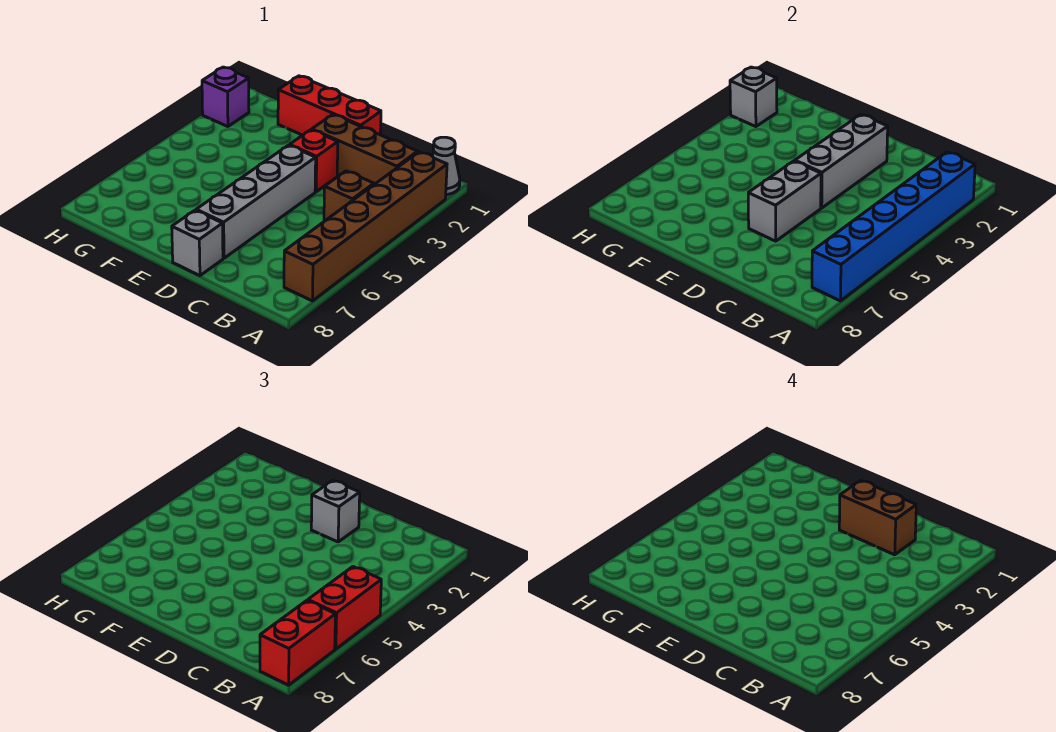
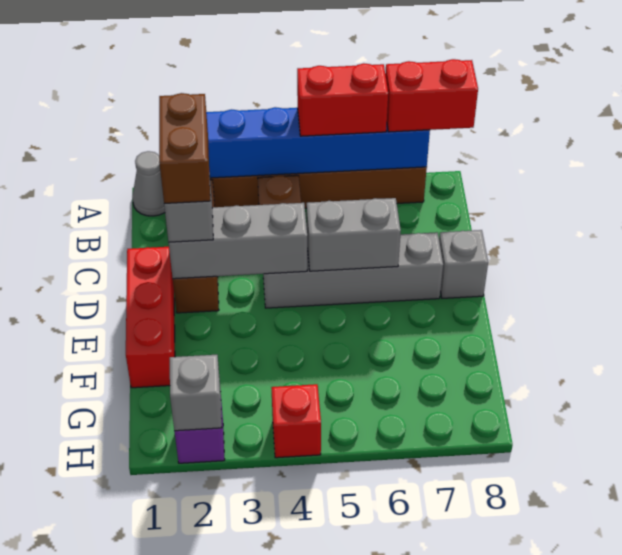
red 1x1 brick [290,130,338,192] -> red 1x1 brick moved to [271,384,321,458]

